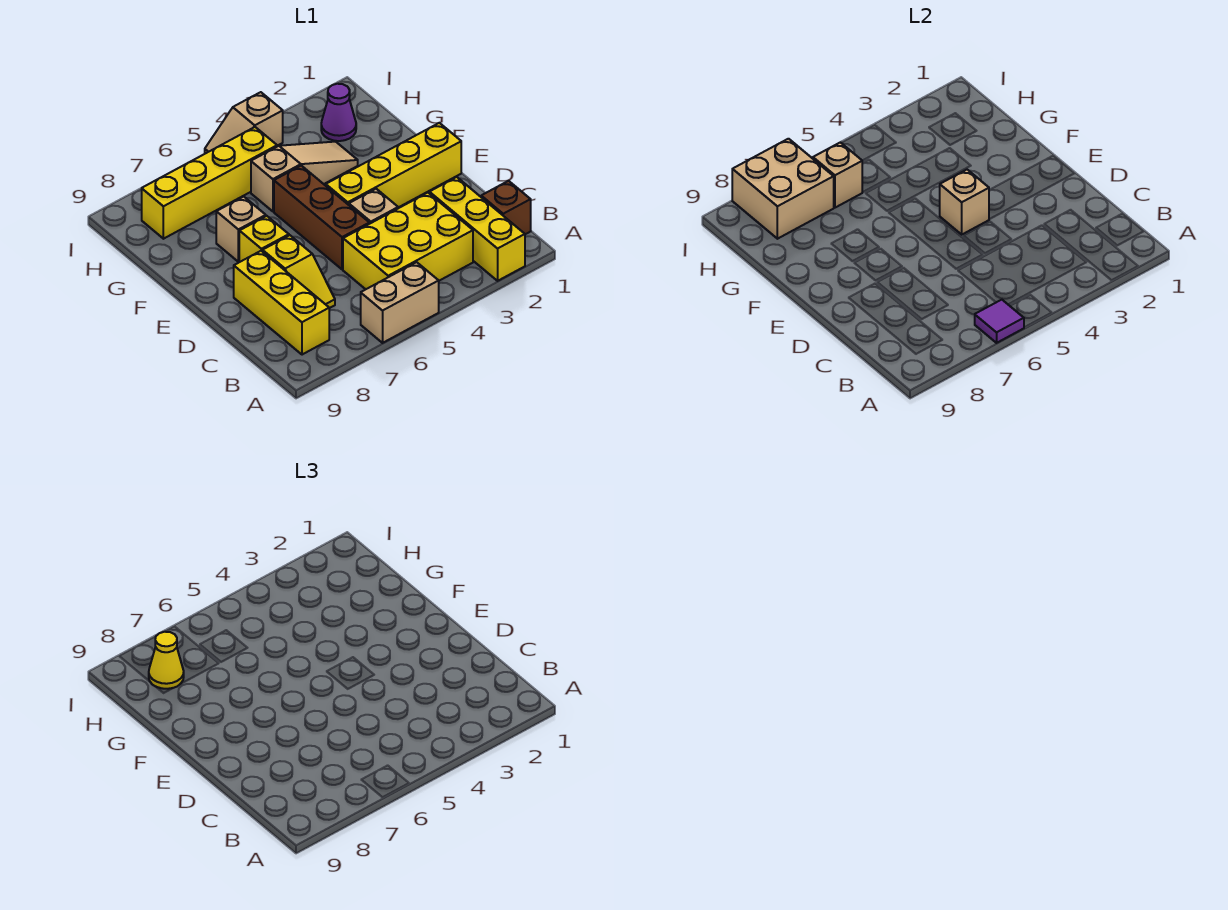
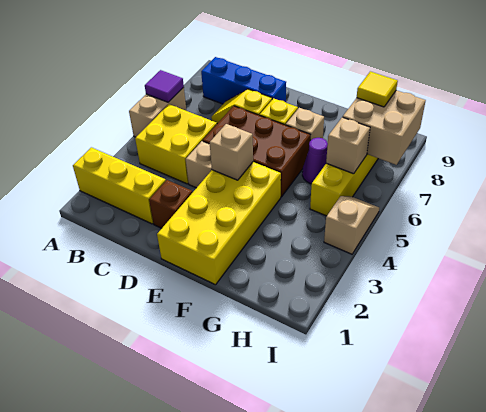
brown 1x1 brick [481,181,531,234] -> brown 1x1 brick moved to [149,180,193,228]
yellow 2x3 brick [343,193,473,289] -> yellow 2x2 brick [135,104,217,184]
yellow 1x3 brick [234,251,329,355] -> blue 1x3 brick [201,57,286,104]
brown 1x3 brick [274,166,369,269] -> brown 2x3 brick [203,106,310,197]
yellow 1x4 brick [326,123,461,207] -> yellow 2x4 brick [157,162,281,285]
tan 1x3 slope [251,142,358,211] -> none
purple 1x1 cone [321,84,356,141] -> purple 1x1 cone moved to [302,138,328,184]
yellow 1x1 cone [149,632,184,689] -> yellow 1x1 tile [357,71,398,107]

